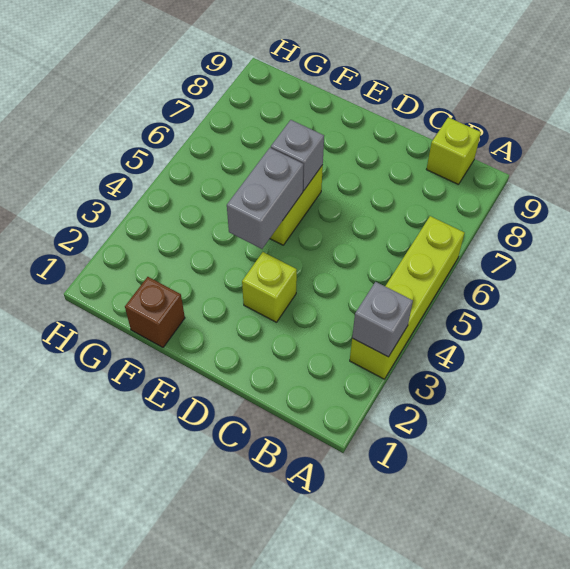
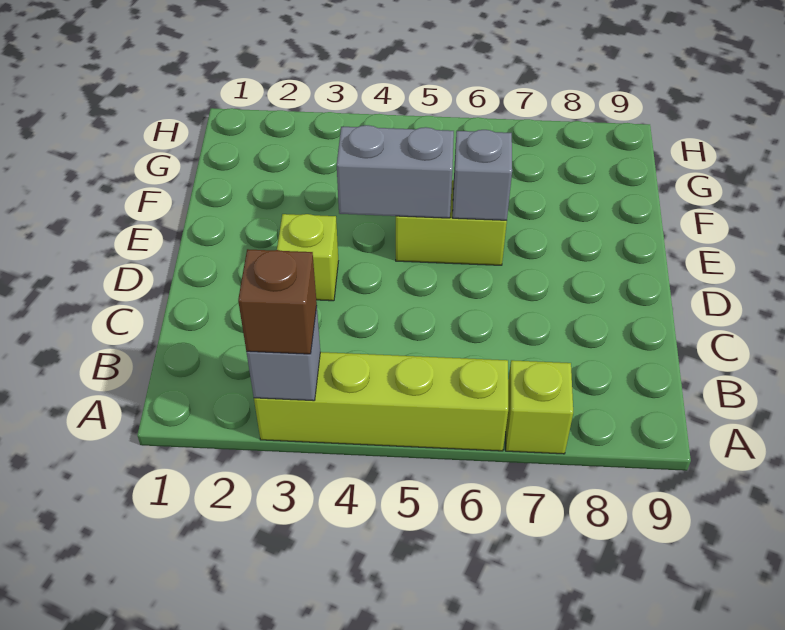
lime 1x1 brick [426,117,481,184] -> lime 1x1 brick moved to [506,360,573,454]
brown 1x1 brick [125,277,185,347] -> brown 1x1 brick moved to [238,249,317,354]

